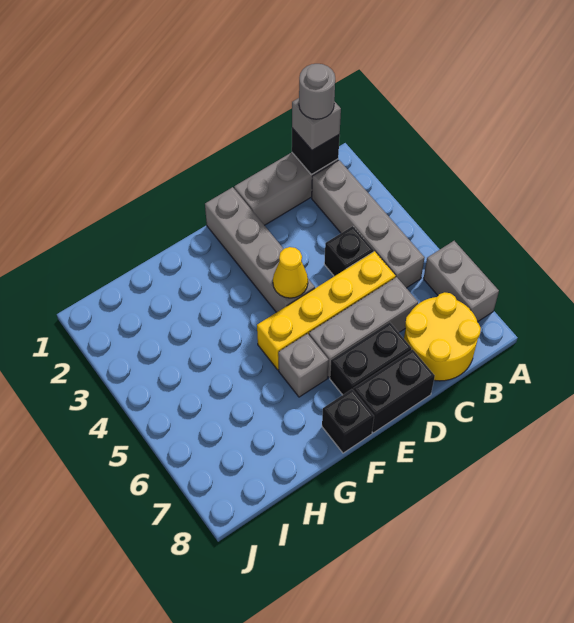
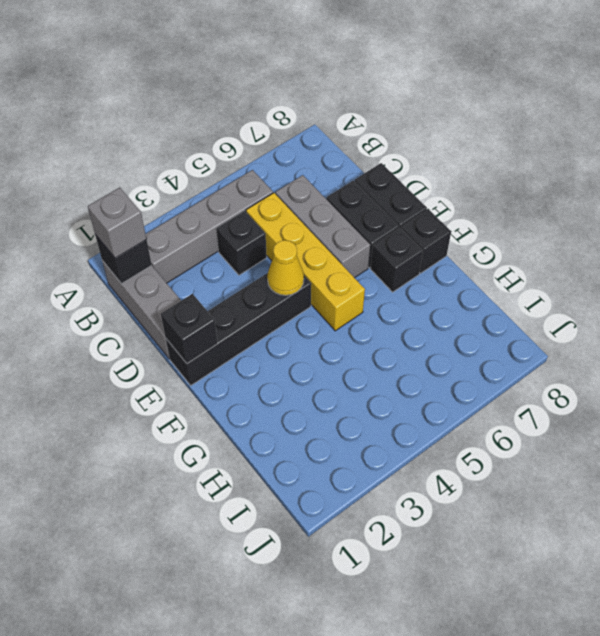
grey 1x2 brick [424,241,499,322] -> none
grey 1x1 round brick [299,64,335,119] -> none
yellow 2x2 round brick [404,292,481,381] -> none
grey 1x4 brick [205,187,315,312] -> black 1x4 brick [166,273,311,385]
none -> black 1x1 brick [161,294,218,364]
grey 1x1 brick [278,334,329,397] -> none
none -> black 1x1 brick [371,227,423,292]

